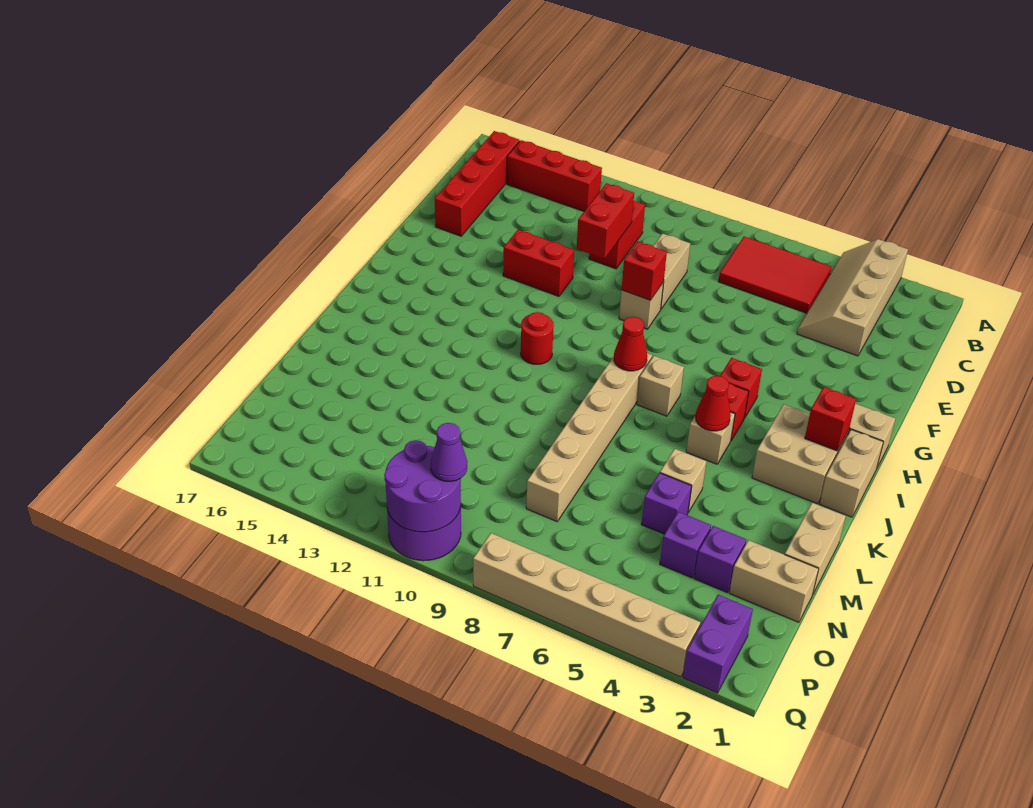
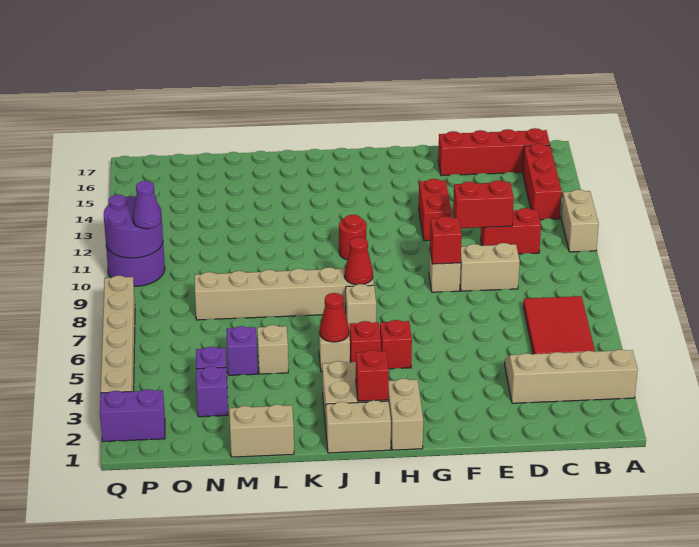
tan 1x2 brick [729,540,818,622] -> tan 1x2 brick moved to [561,190,599,252]

